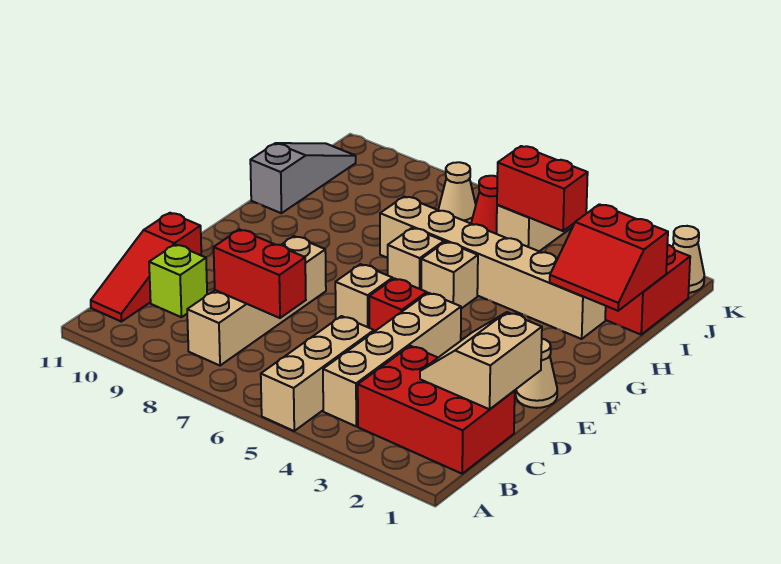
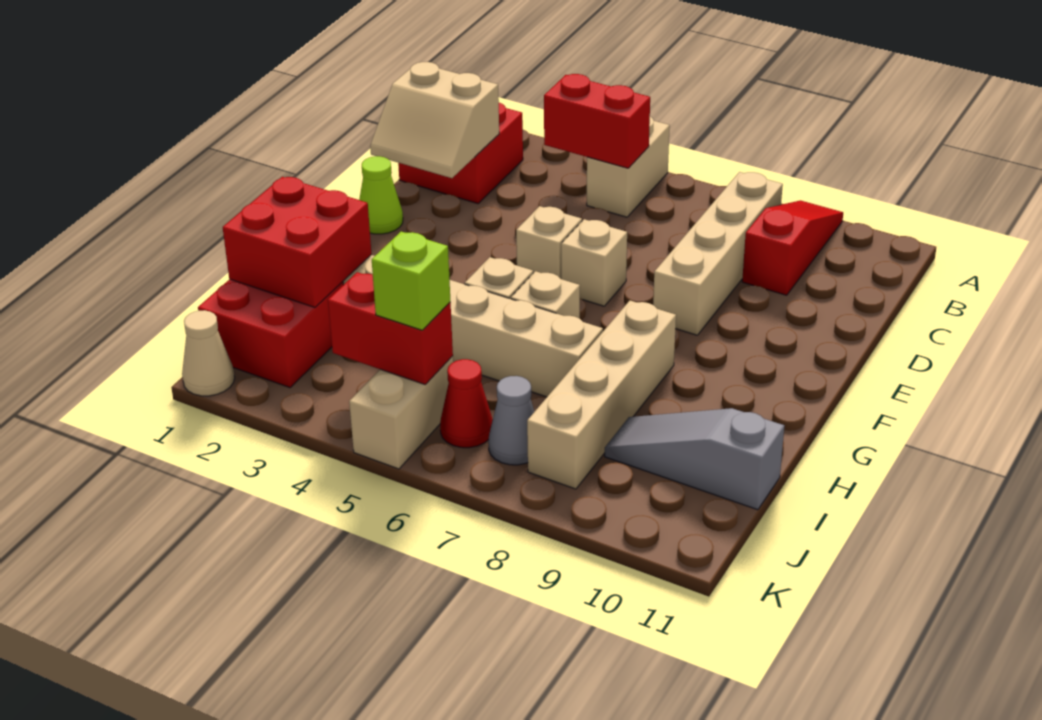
tan 1x3 brick [261,316,374,431] -> tan 1x2 brick [587,117,670,217]
red 2x3 brick [358,346,515,474] -> red 2x2 brick [398,103,523,204]
tan 1x4 brick [323,293,461,426] -> tan 1x4 brick moved to [527,301,676,489]
red 1x3 slope [91,213,201,322] -> red 1x3 slope moved to [742,200,843,295]
tan 2x2 slope [420,312,542,409] -> tan 2x2 slope turned to [370,62,499,178]
red 1x2 brick [214,229,306,318] -> red 1x2 brick moved to [544,74,650,168]
lime 1x1 brick [149,245,207,317] -> lime 1x1 brick moved to [372,232,450,330]
tan 1x1 cone [516,339,557,408] -> lime 1x1 cone [359,156,403,234]
red 1x1 brick [369,278,427,332] -> tan 1x1 brick [516,206,582,279]
red 2x2 slope [550,204,668,311] -> red 2x2 brick [223,177,371,307]
grey 1x3 slope [250,143,356,213] -> grey 1x3 slope turned to [605,408,784,510]
tan 1x1 cone [438,162,476,223] -> grey 1x1 cone [488,376,534,465]

